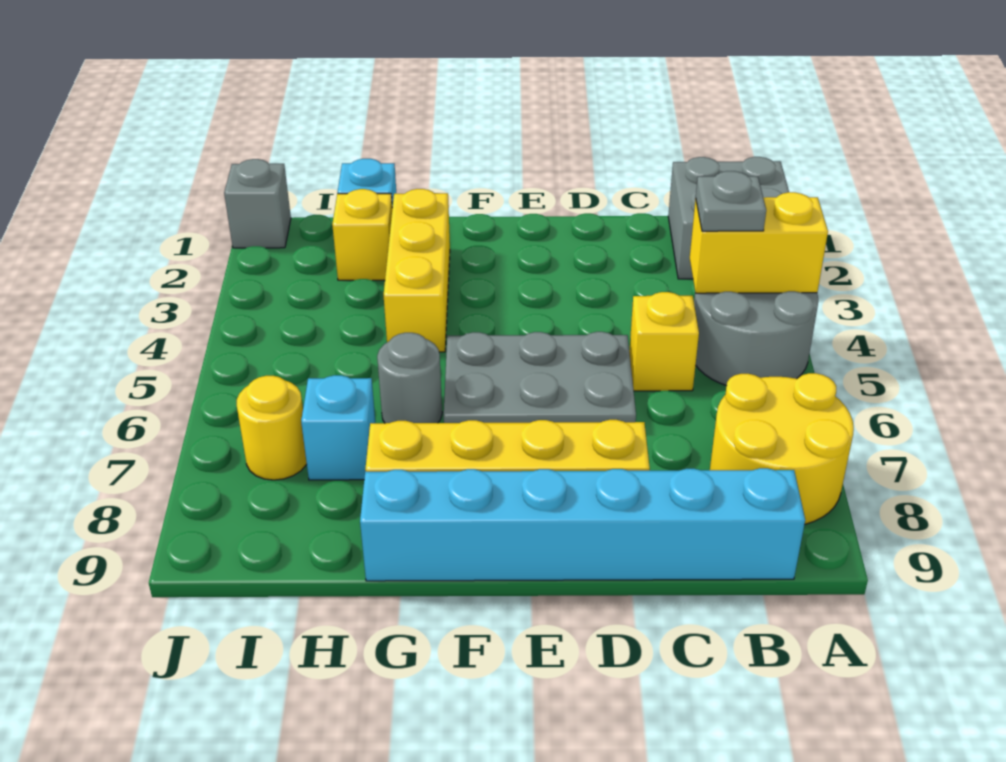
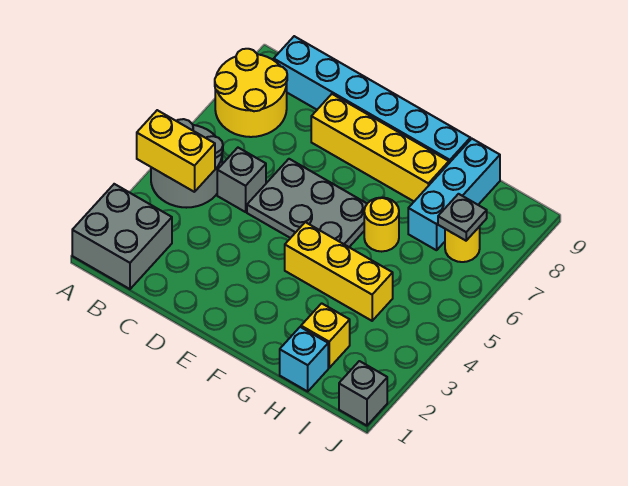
grey 1x1 plate [696,171,766,231] -> grey 1x1 plate moved to [438,194,487,241]
yellow 1x1 brick [629,292,699,391] -> grey 1x1 brick [217,148,266,212]
yellow 1x3 brick [384,189,450,352] -> yellow 1x3 brick turned to [285,222,393,321]
grey 1x1 round brick [377,333,442,423] -> yellow 1x1 round brick [364,197,399,252]
cyan 1x1 brick [301,375,375,480] -> cyan 1x3 brick [408,139,500,250]

